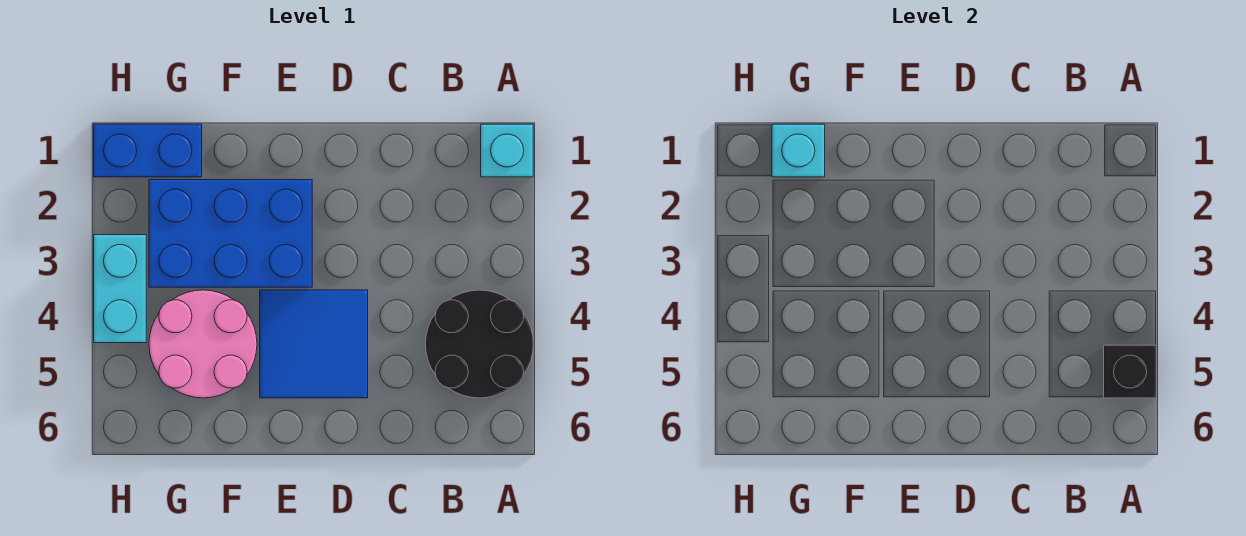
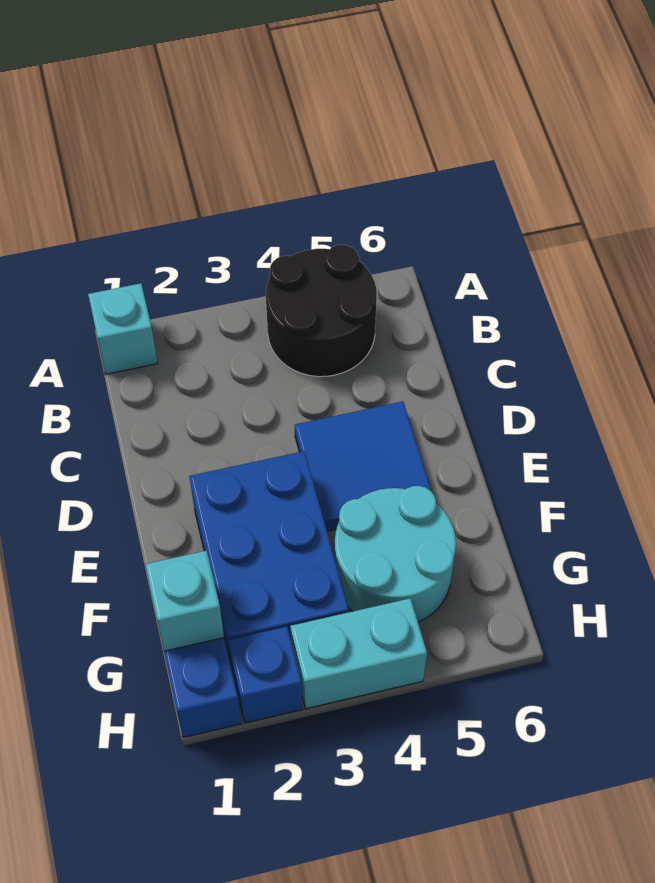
black 1x1 brick [1104,345,1156,398] -> none
pink 2x2 round brick [149,290,257,398] -> cyan 2x2 round brick [335,486,456,622]
none -> blue 1x1 brick [228,627,303,723]

